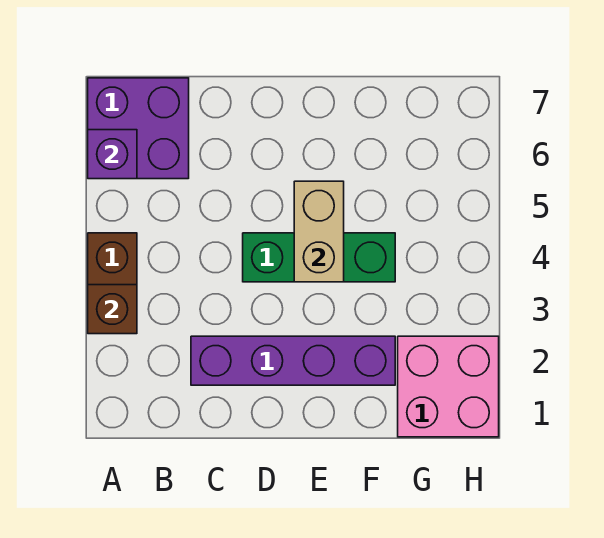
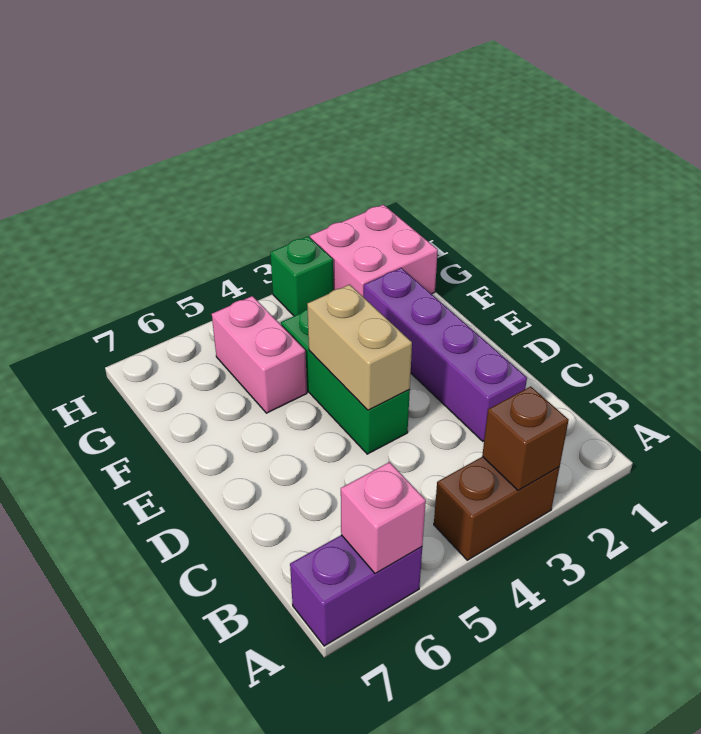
purple 2x2 brick [88,78,189,179] -> purple 1x2 brick [290,535,422,646]
purple 1x1 brick [88,130,137,179] -> pink 1x1 brick [341,462,426,573]
tan 1x2 brick [294,181,344,282] -> tan 1x2 brick turned to [307,285,412,410]
none -> pink 1x2 brick [212,296,307,413]
none -> green 1x1 brick [270,236,333,316]

